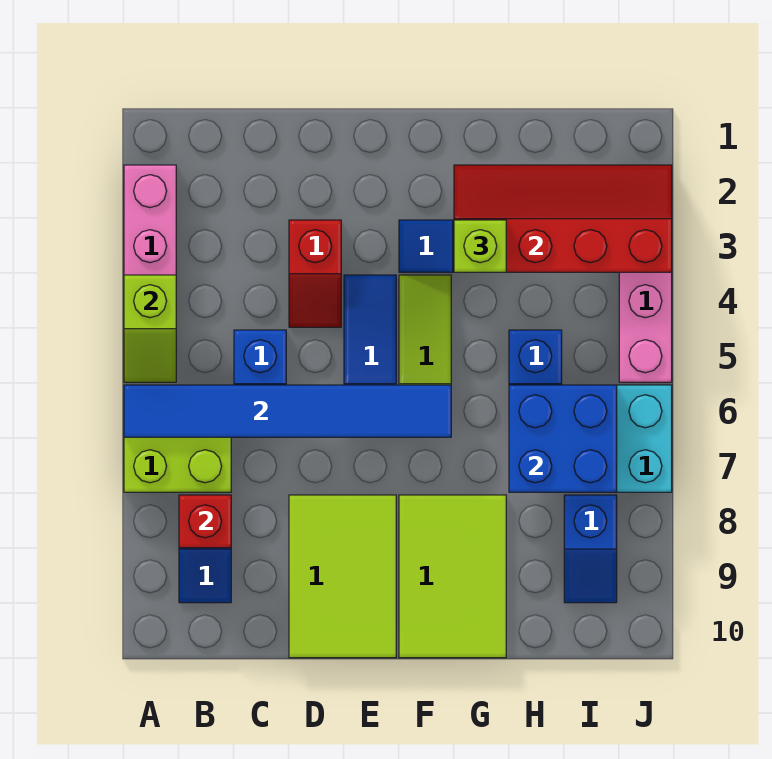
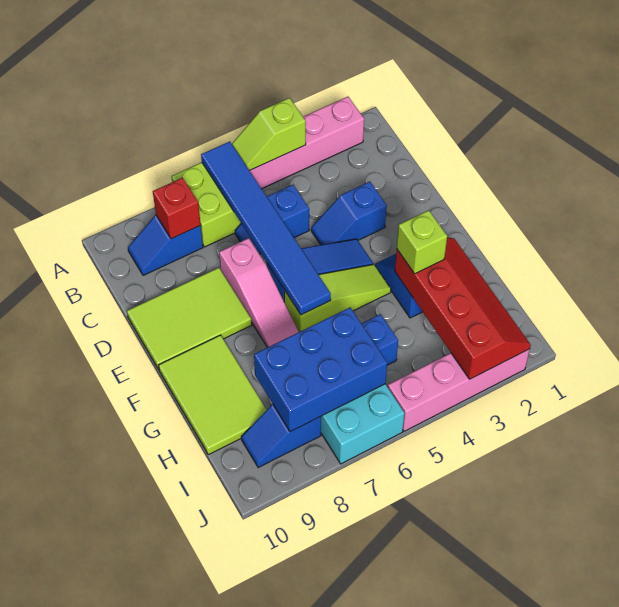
red 1x2 slope [289,220,341,327] -> blue 1x2 slope [311,182,387,245]
none -> pink 1x3 slope [219,238,299,347]
lime 2x3 tile [399,495,506,658] -> lime 2x3 tile turned to [159,335,266,455]
blue 2x2 brick [509,385,617,492] -> blue 2x3 brick [254,308,387,432]

